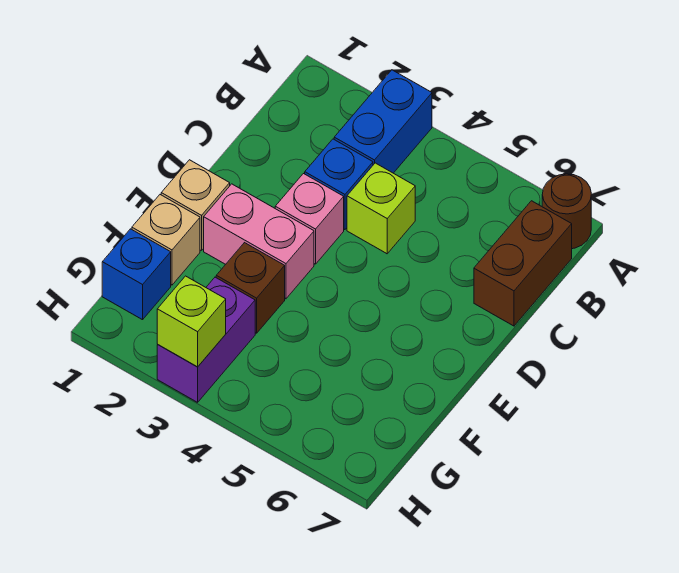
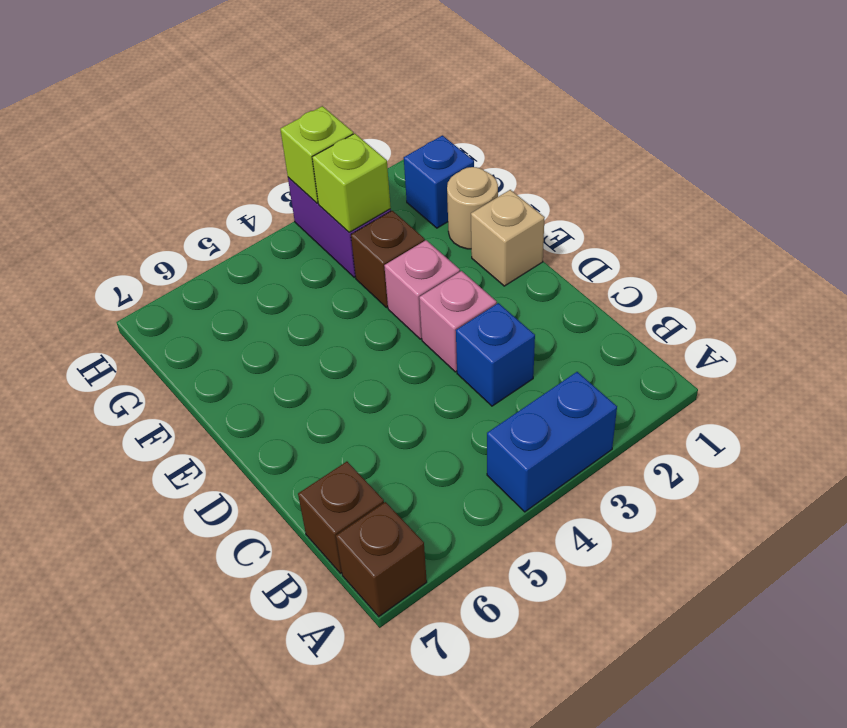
blue 1x2 brick [334,70,432,173] -> blue 1x2 brick turned to [487,372,617,512]
brown 1x1 round brick [542,174,591,249] -> brown 1x1 brick [336,502,427,617]
brown 1x2 brick [474,201,572,326] -> brown 1x1 brick [298,462,384,573]
lime 1x1 brick [347,163,415,254] -> lime 1x1 brick moved to [312,133,391,232]
pink 1x2 brick [204,184,314,299] -> pink 1x1 brick [384,240,460,339]
tan 1x1 brick [132,195,200,285] -> tan 1x1 round brick [447,167,498,249]

